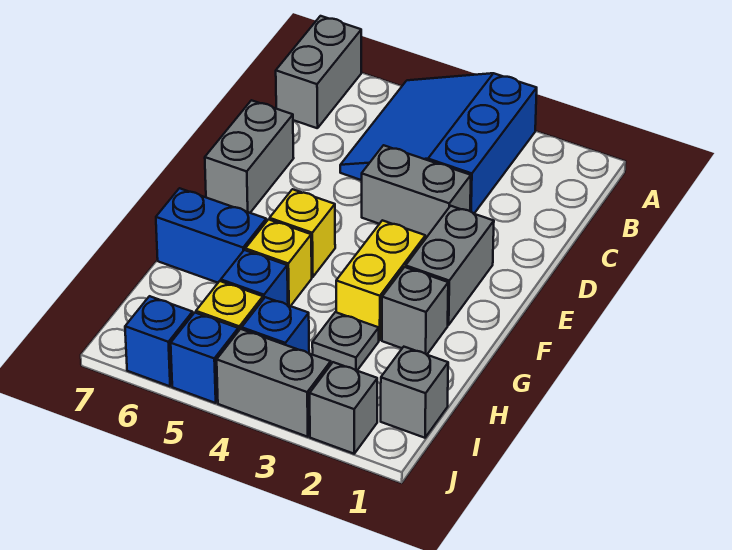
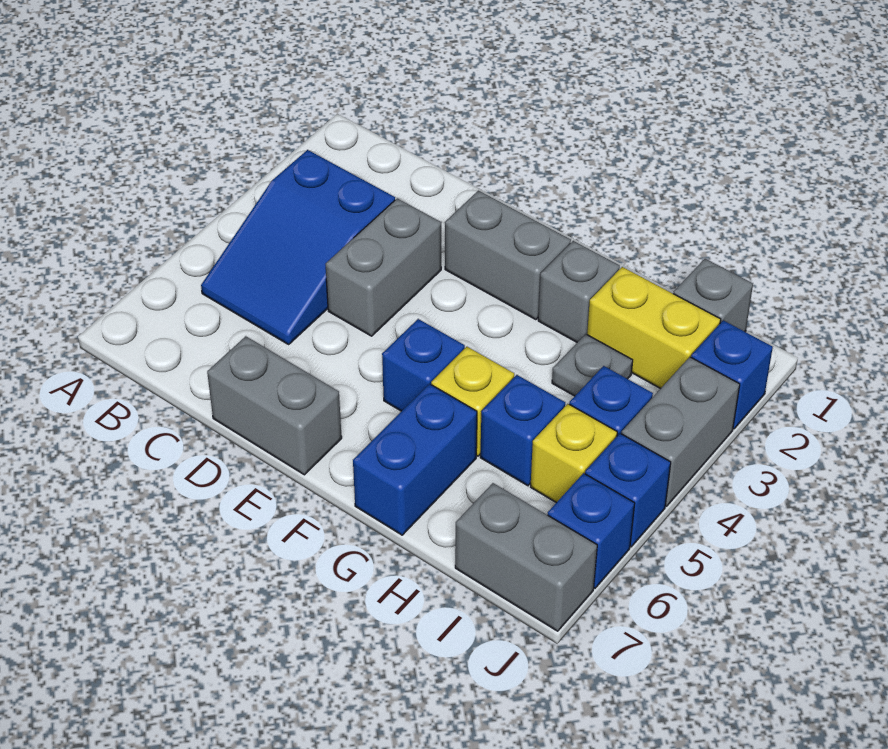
blue 3x3 slope [340,73,537,214] -> blue 2x3 slope [201,150,395,344]
grey 1x2 brick [276,16,361,128] -> grey 1x2 brick moved to [455,483,597,631]
yellow 1x2 brick [336,220,425,340] -> yellow 1x2 brick moved to [587,267,721,389]
yellow 1x1 brick [270,189,335,277] -> blue 1x1 brick [382,319,465,411]
grey 1x1 brick [310,362,377,454] -> blue 1x1 brick [691,320,773,429]

